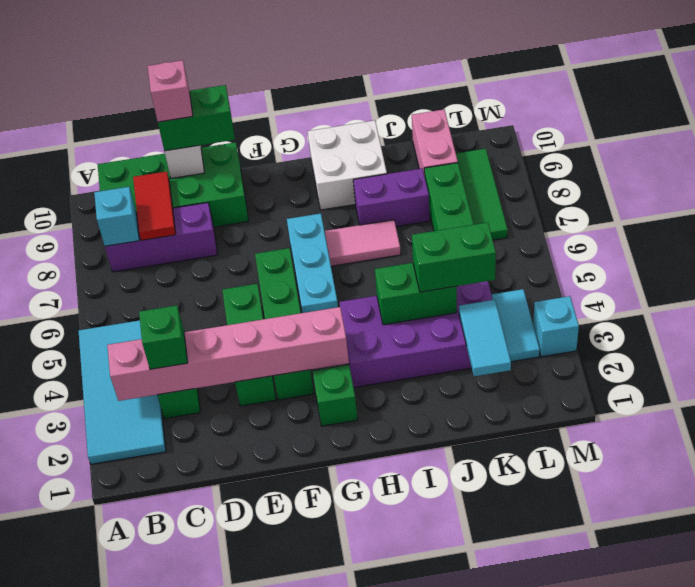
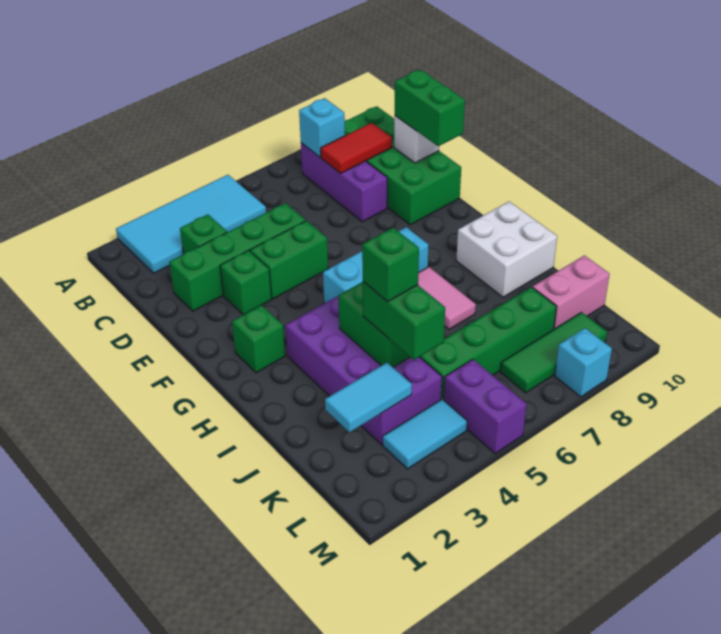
pink 1x6 brick [107,307,349,401] -> none
green 1x1 brick [139,305,188,369] -> green 1x1 brick moved to [362,228,419,302]
pink 1x1 brick [148,60,193,122] -> none
green 1x4 brick [255,248,314,400] -> green 1x4 brick moved to [169,203,306,311]
purple 1x2 brick [353,168,430,226] -> purple 1x2 brick moved to [444,360,526,454]
cyan 1x1 brick [533,296,579,357] -> cyan 1x1 brick moved to [555,328,612,397]

